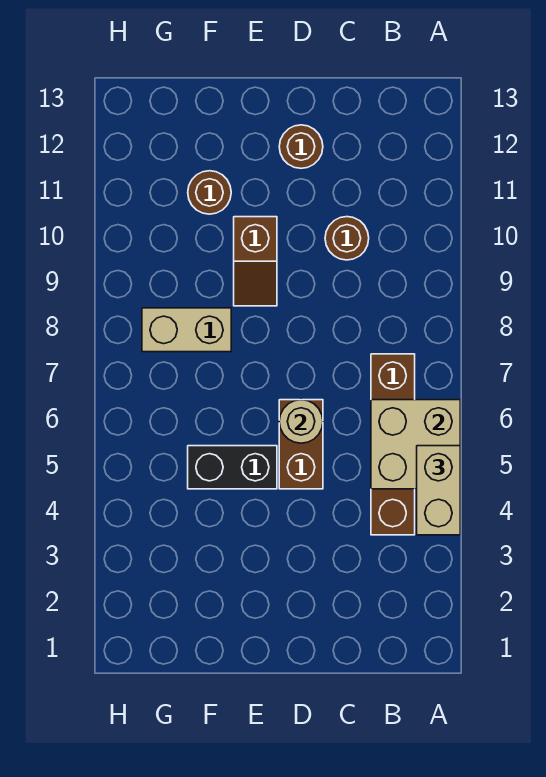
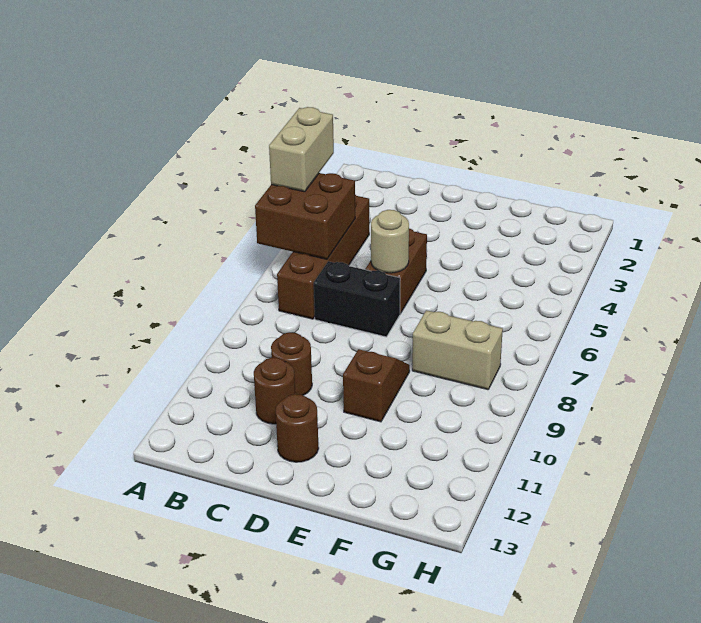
tan 2x2 brick [371,400,460,489] -> brown 2x2 brick [255,173,355,259]
black 1x2 brick [188,446,277,489] -> black 1x2 brick moved to [314,261,400,337]
brown 1x1 round brick [188,171,231,214] -> brown 1x1 round brick moved to [254,358,295,424]

